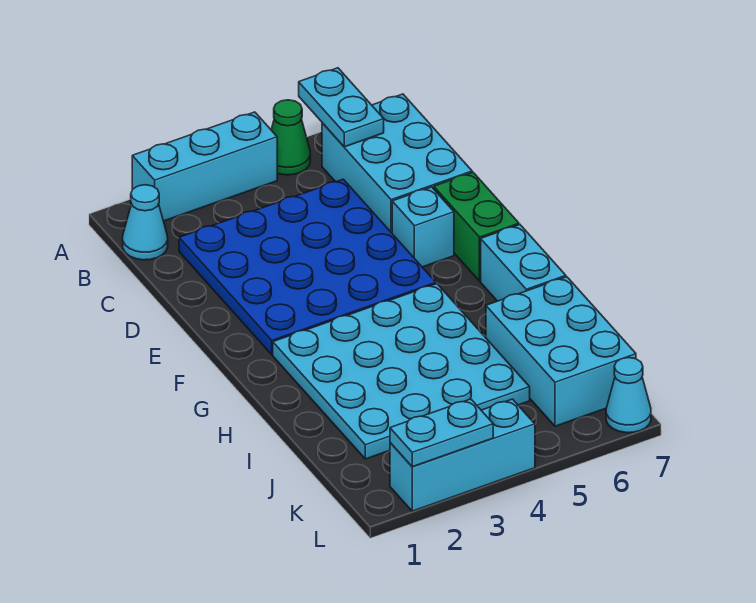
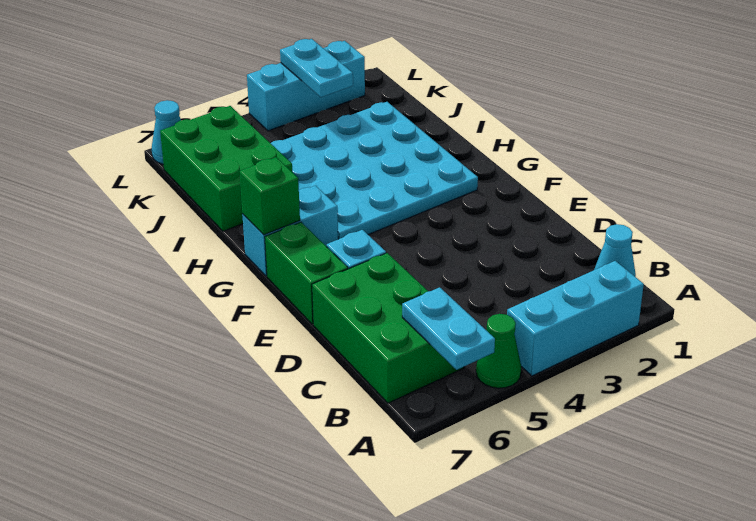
cyan 2x3 brick [322,94,472,233] -> green 2x3 brick [312,253,464,403]
blue 4x4 plate [179,179,436,355] -> none
cyan 1x2 brick [481,225,566,301] -> cyan 1x2 brick turned to [242,186,338,276]
none -> green 1x1 brick [240,157,300,235]
cyan 2x3 brick [486,277,636,426] -> green 2x3 brick [160,106,292,231]
cyan 1x2 plate [390,399,493,467] -> cyan 1x2 plate turned to [280,39,353,97]

